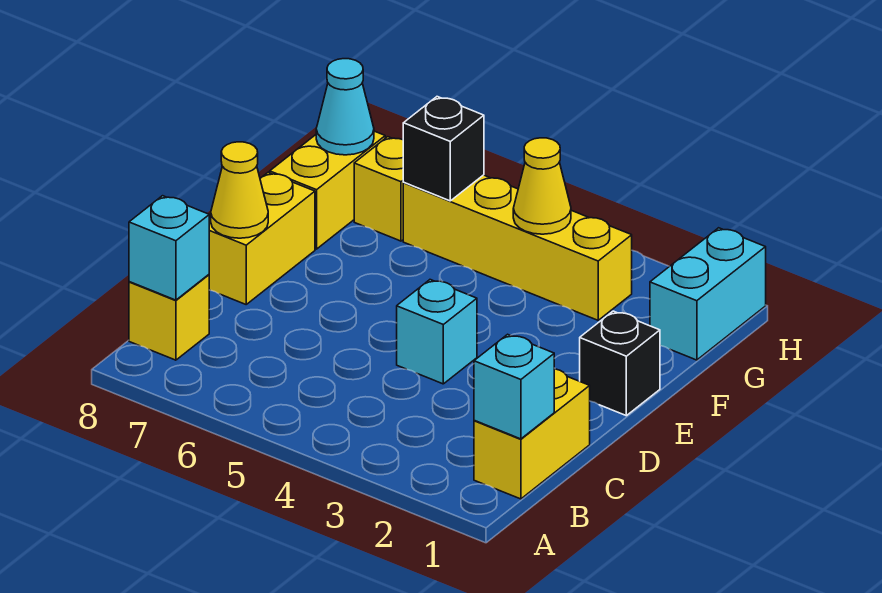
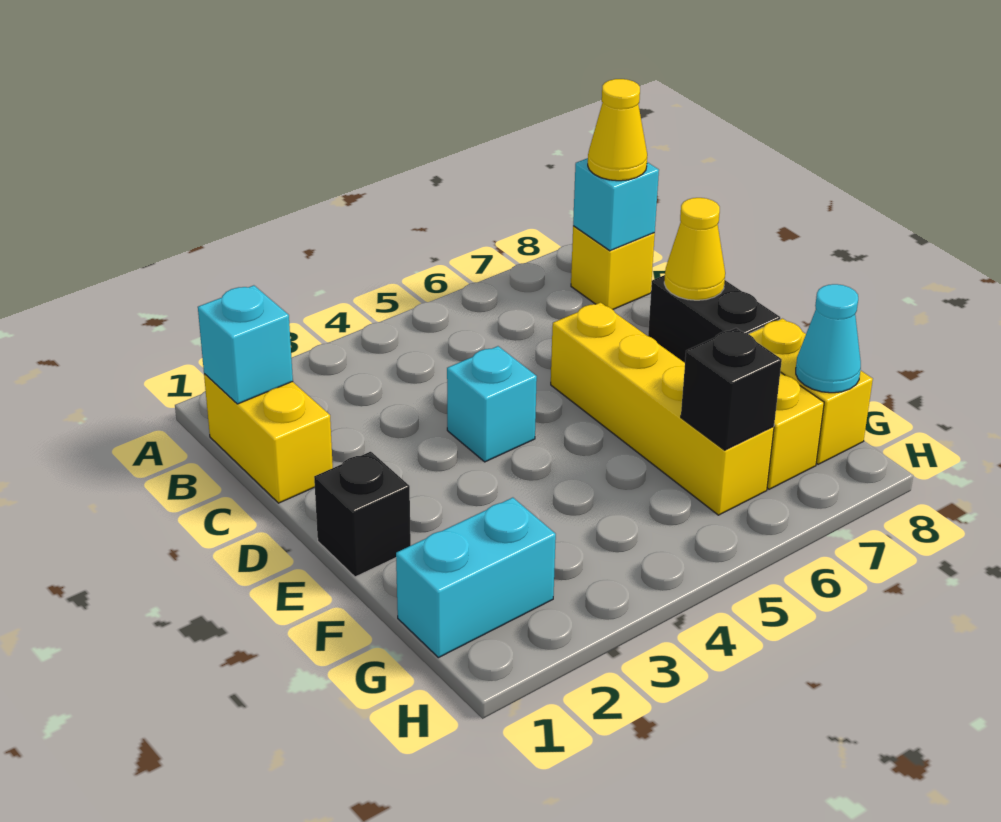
yellow 1x2 brick [209,172,315,304] -> black 1x2 brick [648,275,780,363]
cyan 1x2 brick [650,228,766,360] -> cyan 1x2 brick turned to [396,498,556,658]
yellow 1x4 brick [403,175,632,320] -> yellow 1x4 brick turned to [551,303,774,515]
yellow 1x1 cone [513,138,571,234] -> yellow 1x1 cone moved to [588,79,647,181]

